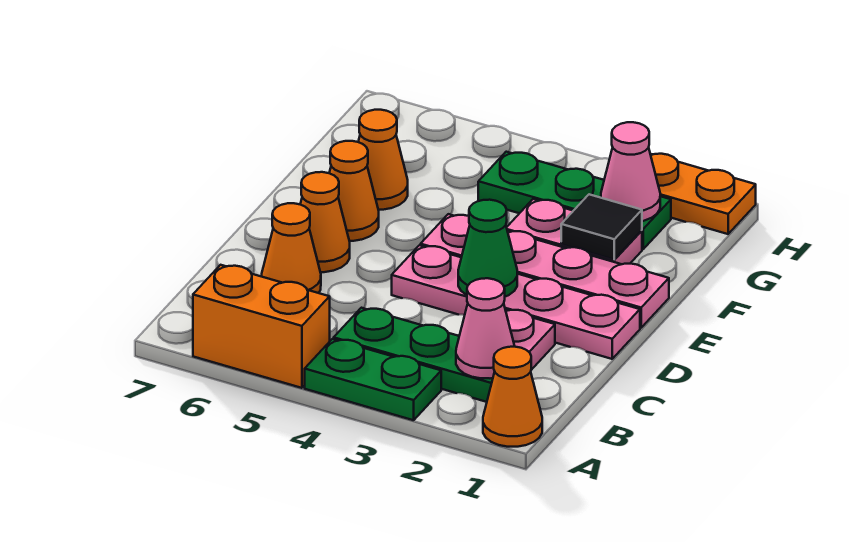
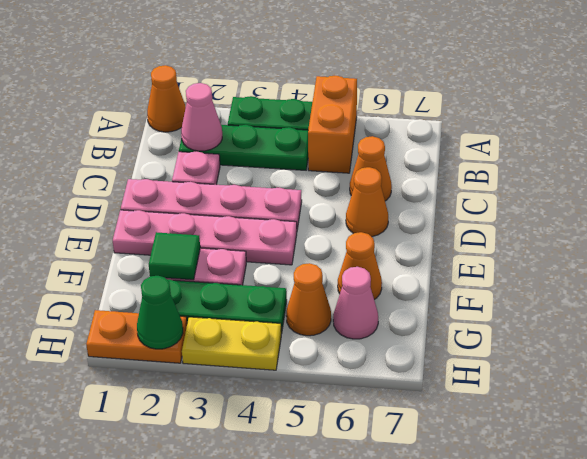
orange 1x2 brick [193,265,330,388] -> orange 1x2 brick turned to [308,76,357,173]
green 1x1 cone [458,200,517,297] -> green 1x1 cone moved to [137,276,183,349]
orange 1x1 cone [329,141,379,241] -> orange 1x1 cone moved to [286,263,331,336]
black 1x1 tile [561,194,642,260] -> green 1x1 tile [149,232,200,280]
pink 1x1 cone [601,122,660,221] -> pink 1x1 cone moved to [333,267,378,339]
none -> yellow 1x2 plate [182,317,281,370]

